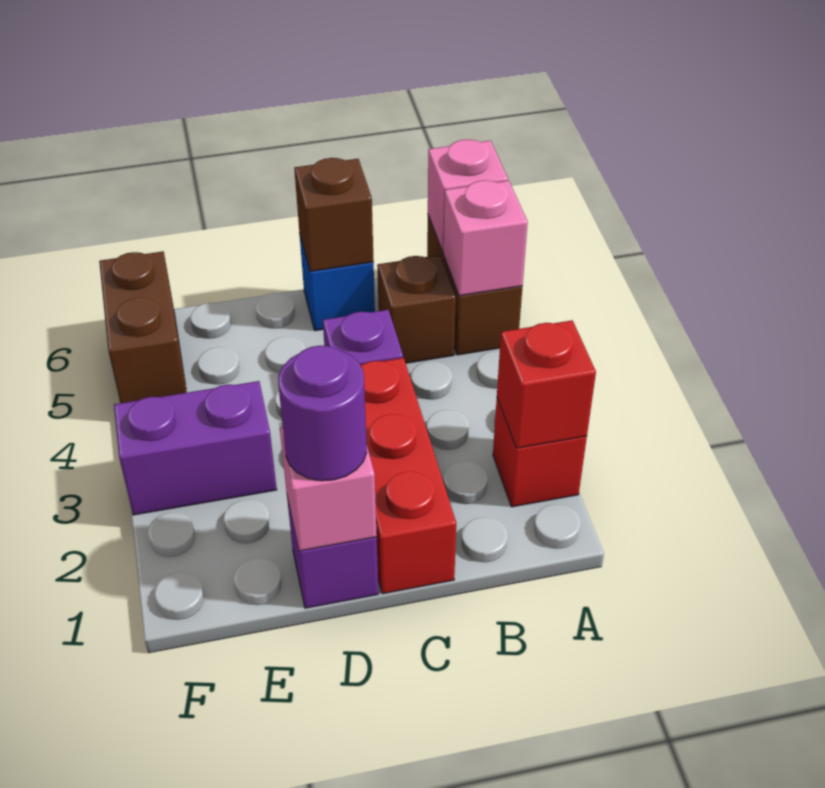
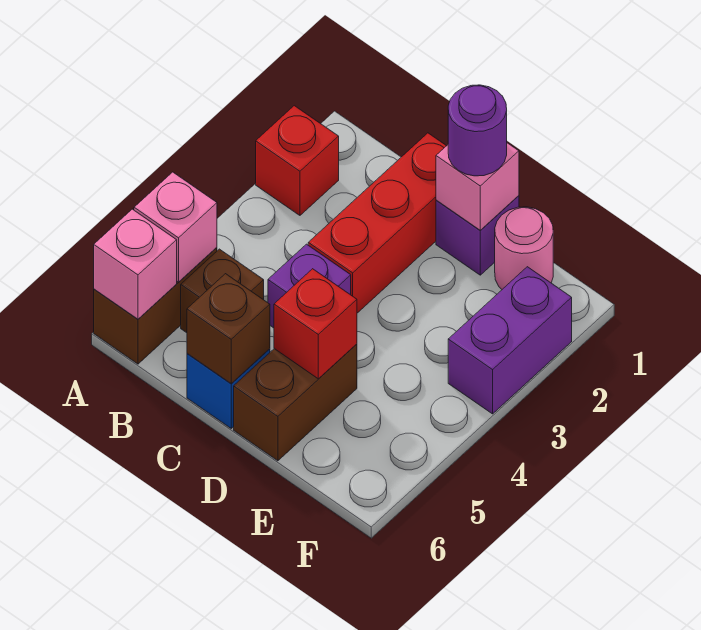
red 1x1 brick [497,320,596,448] -> red 1x1 brick moved to [274,269,357,379]
none -> pink 1x1 round brick [495,207,553,289]
purple 1x2 brick [114,381,277,515] -> purple 1x2 brick turned to [448,267,572,414]
brown 1x2 brick [99,251,187,403] -> brown 1x2 brick moved to [234,344,357,461]

